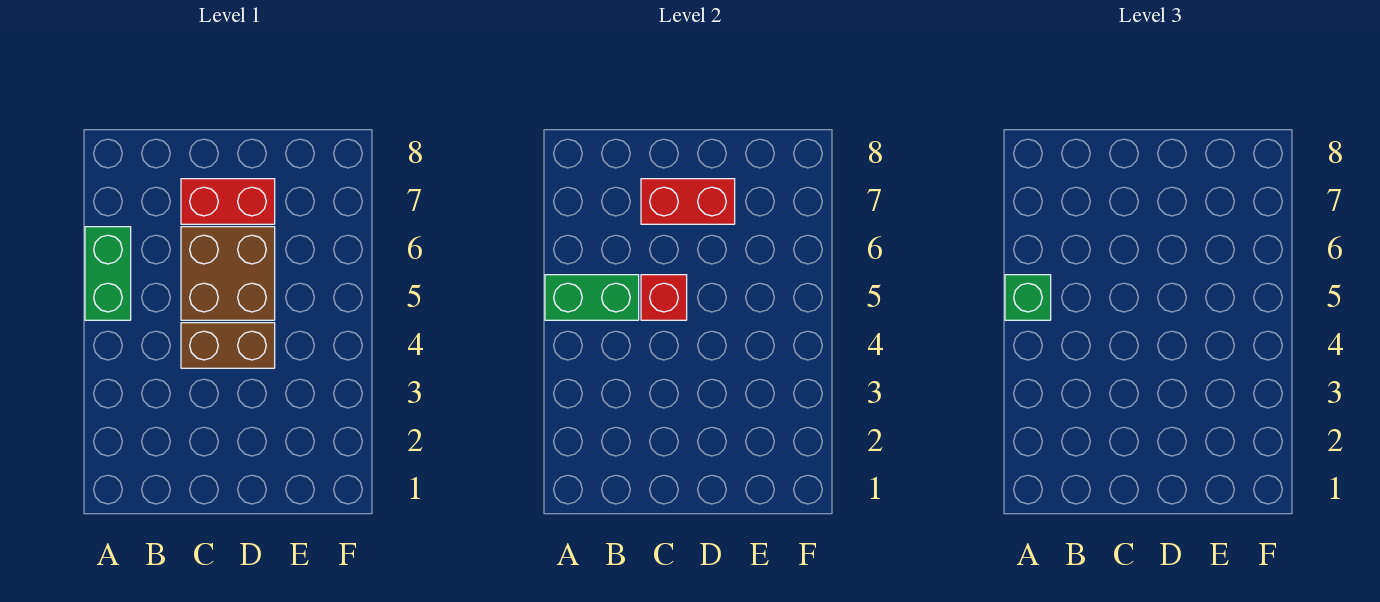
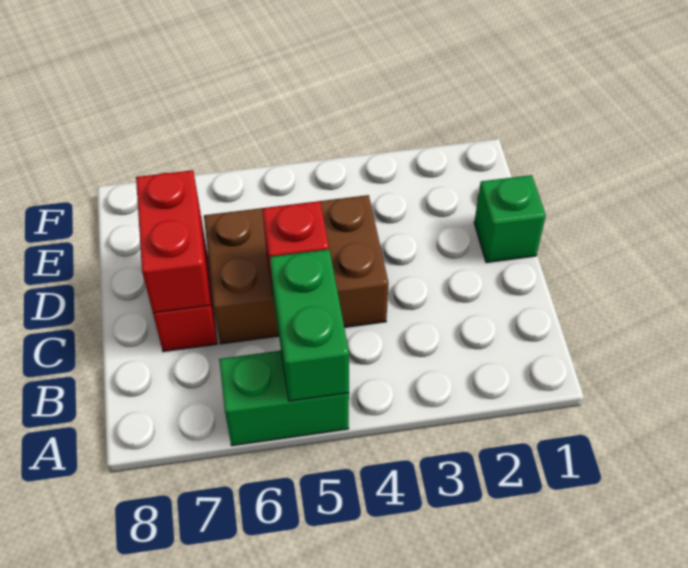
green 1x1 brick [1005,275,1051,320] -> green 1x1 brick moved to [474,175,546,262]

